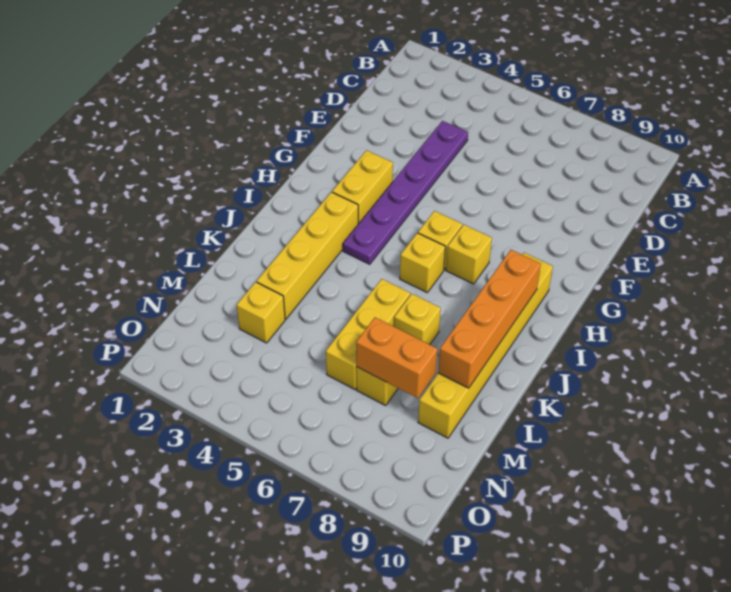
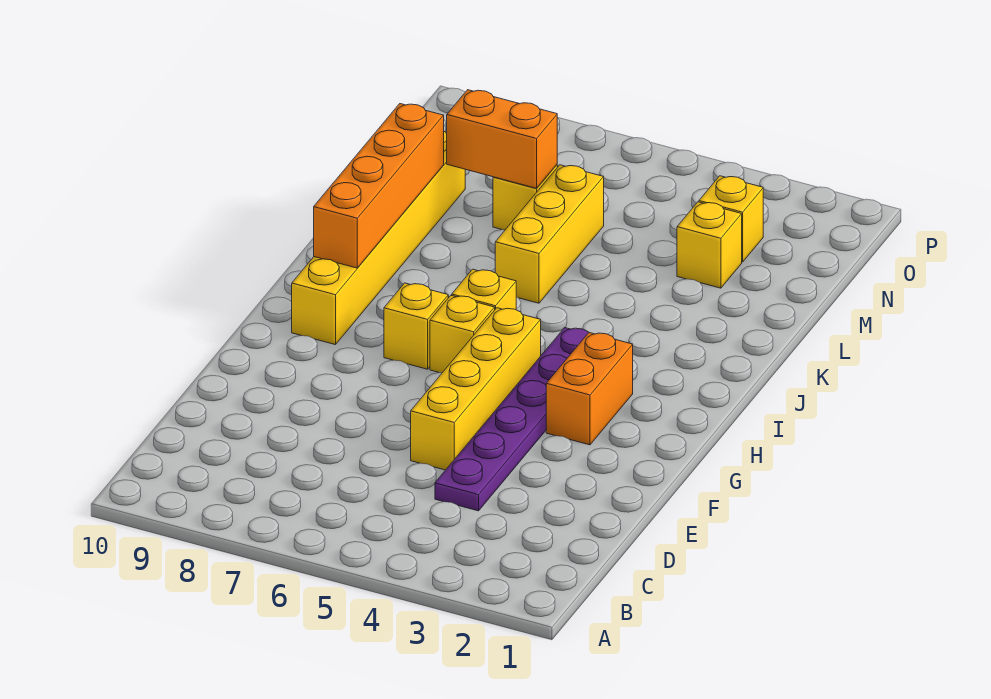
yellow 1x2 brick [332,150,393,224] -> orange 1x2 brick [546,333,633,445]
yellow 1x4 brick [257,192,358,319] -> yellow 1x4 brick moved to [411,308,541,470]
yellow 1x1 brick [394,294,441,345] -> yellow 1x1 brick moved to [699,176,763,262]

